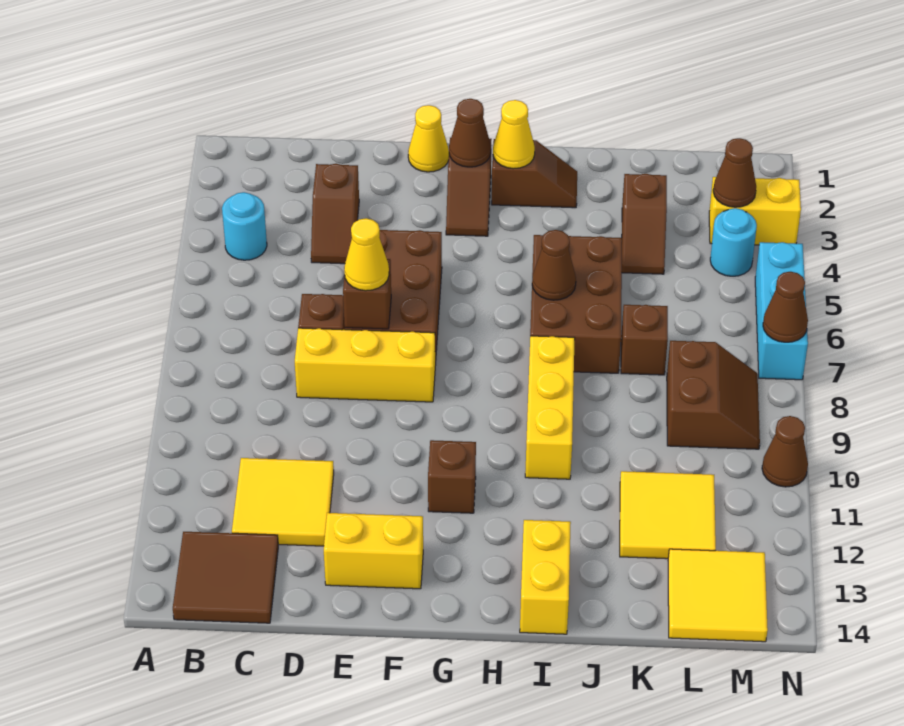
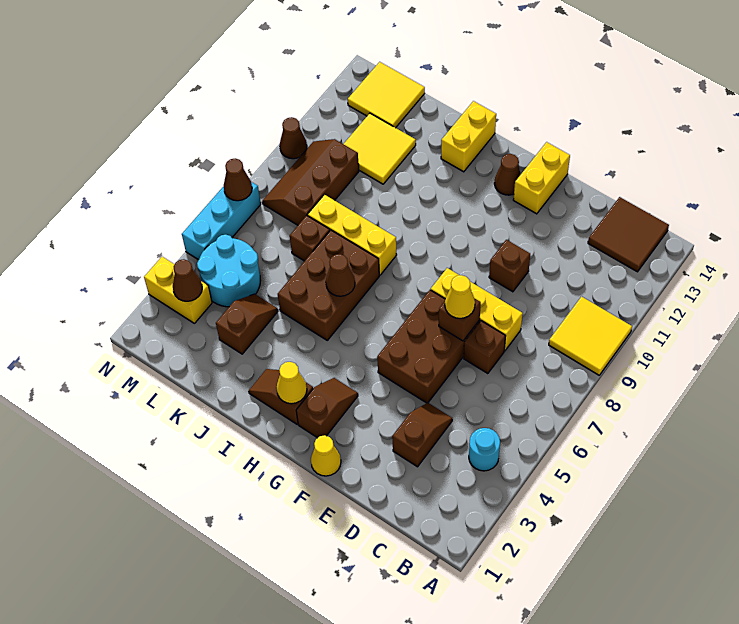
yellow 2x2 tile [232,458,334,546] -> yellow 2x2 tile moved to [549,297,632,375]
yellow 1x2 brick [324,513,423,589] -> yellow 1x2 brick turned to [513,142,570,214]
brown 1x1 cone [449,99,491,167] -> brown 1x1 cone moved to [494,154,521,195]
brown 1x1 brick [428,440,476,513] -> brown 1x1 brick moved to [489,240,530,292]
yellow 1x3 brick [525,336,575,479] -> yellow 1x3 brick turned to [308,194,397,275]
brown 2x2 slope [667,341,760,449] -> brown 2x3 slope [262,139,359,225]
cyan 1x1 round brick [710,208,757,276] -> cyan 2x2 round brick [197,235,261,307]

